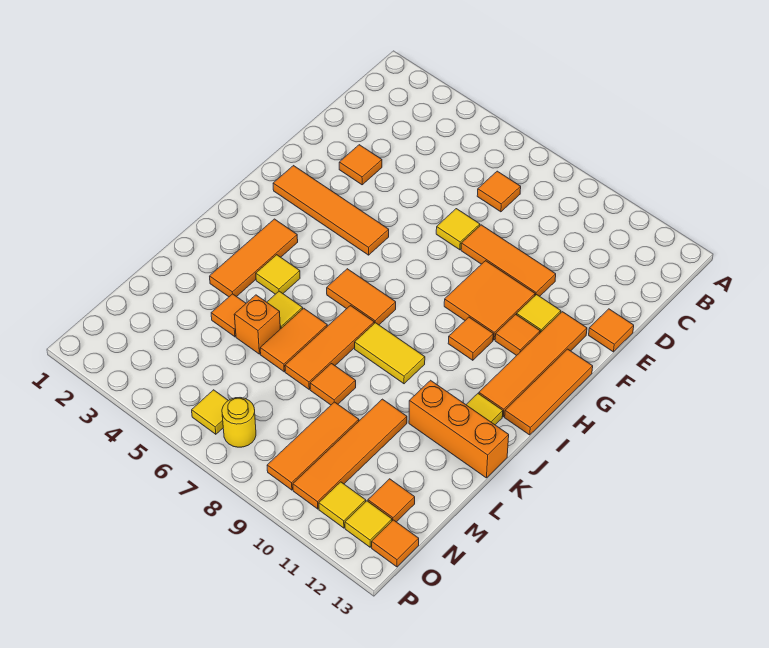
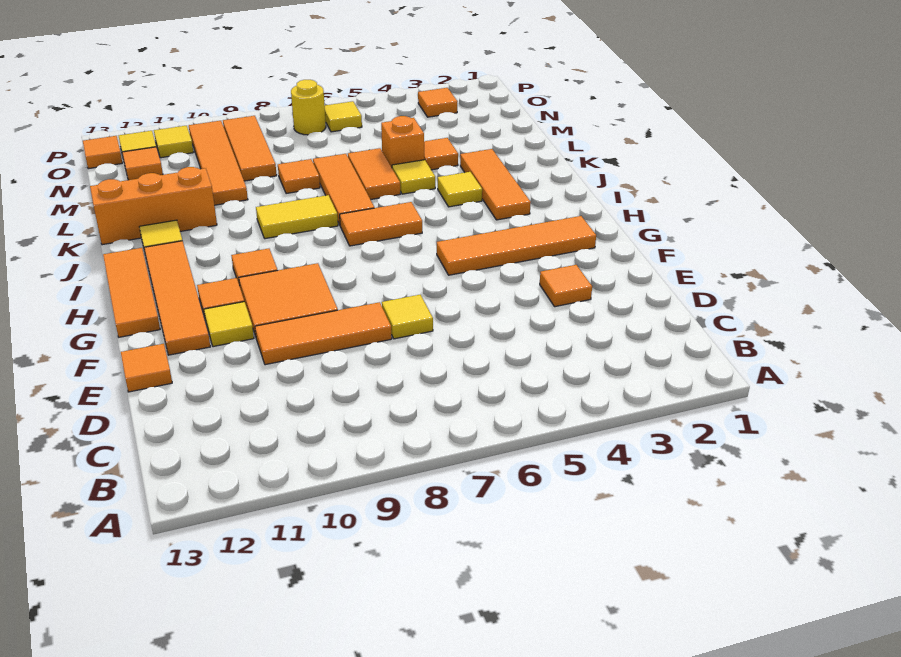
orange 1x1 tile [477,171,521,212] -> orange 1x1 tile moved to [418,88,458,117]

